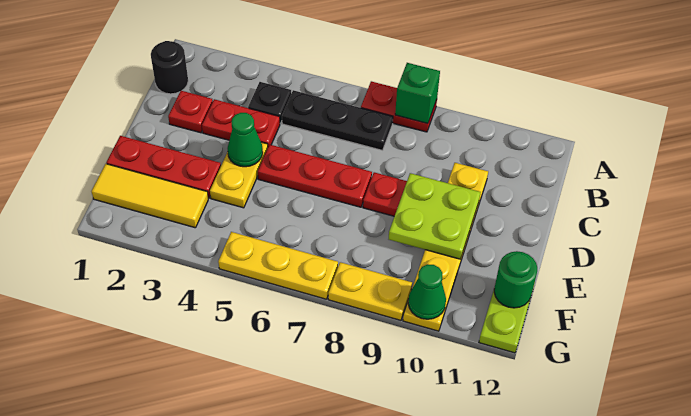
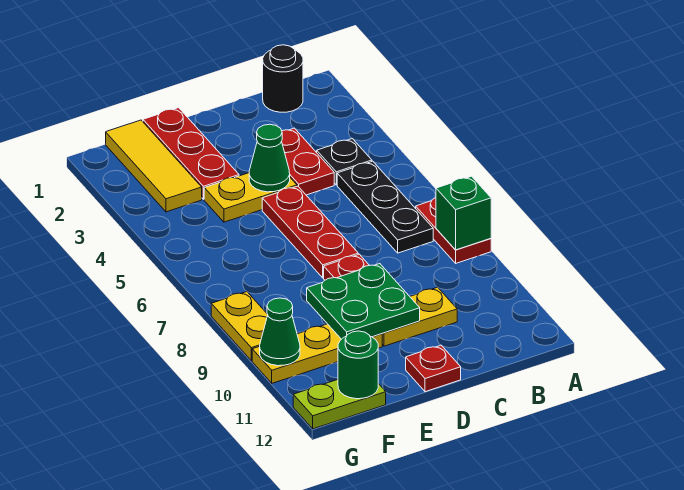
red 1x1 plate [168,91,213,133] -> red 1x1 plate moved to [406,345,461,392]
lime 2x2 plate [389,173,481,259] -> green 2x2 plate [307,264,420,339]
yellow 1x3 plate [218,232,338,299] -> none

